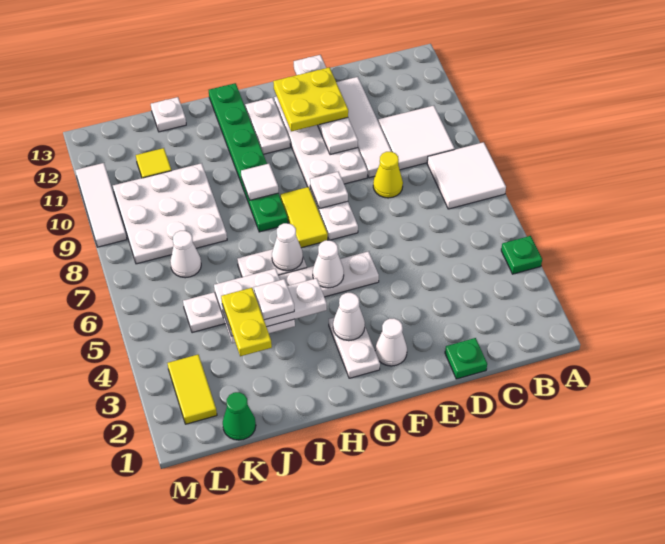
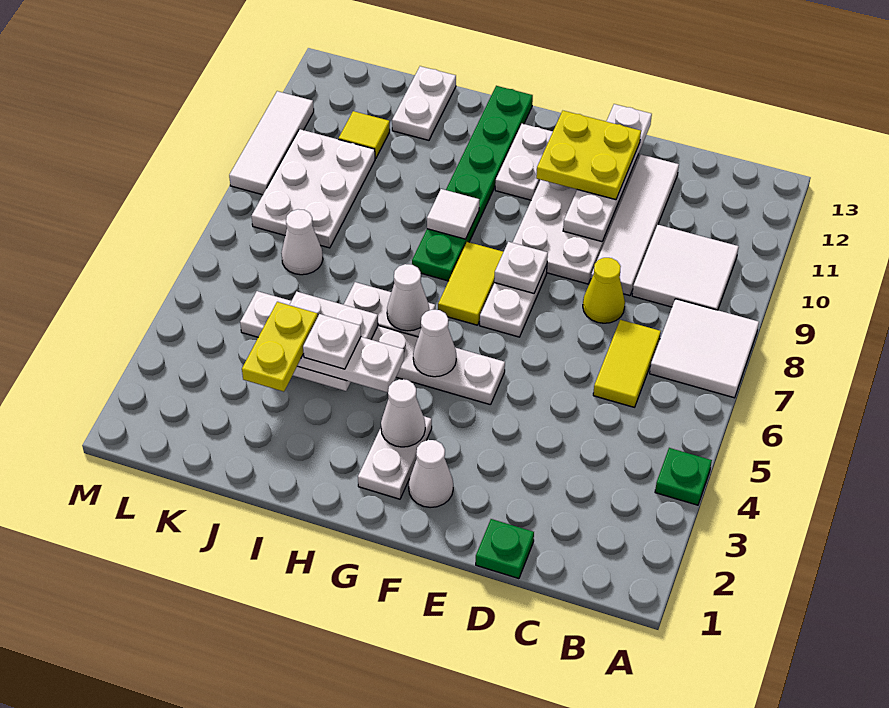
white 3x3 plate [113,163,227,264] -> white 2x3 plate [252,129,375,248]
white 1x1 plate [151,97,186,132] -> white 1x2 plate [392,66,456,140]
green 1x1 cone [223,392,256,440] -> none
yellow 1x2 tile [167,355,217,424] -> yellow 1x2 tile moved to [593,320,661,407]

